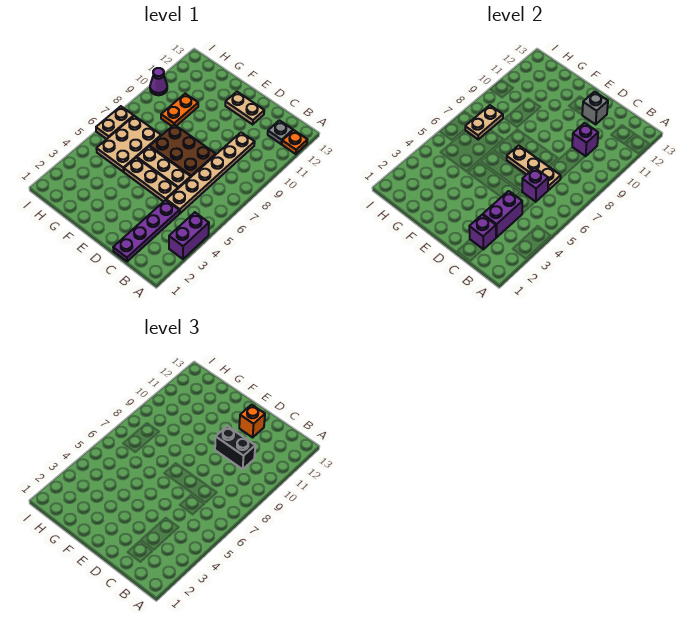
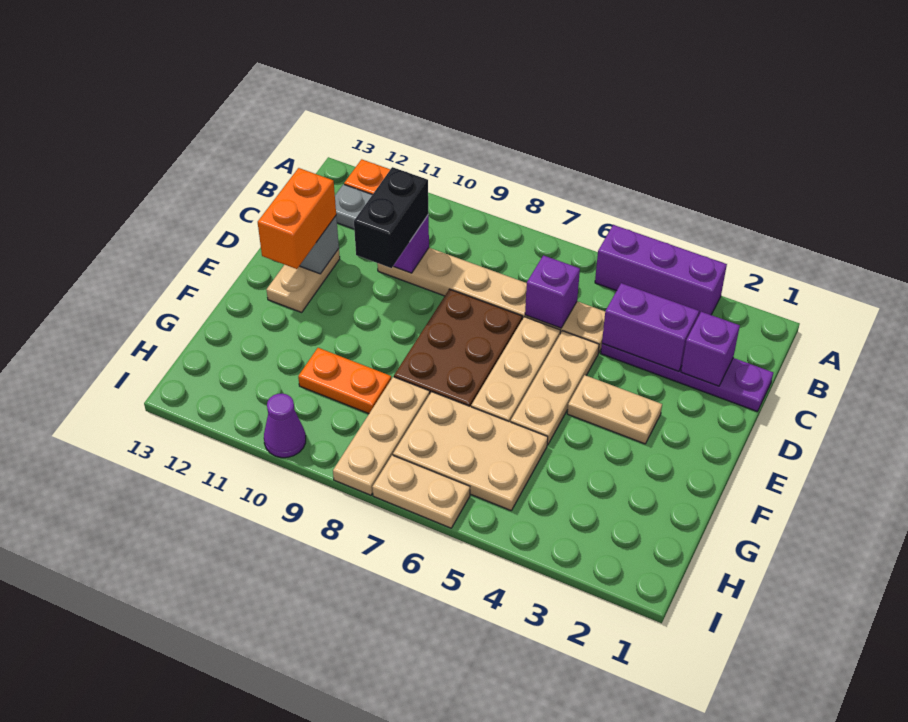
purple 1x2 brick [169,212,209,259] -> purple 1x3 brick [595,225,727,317]
tan 1x3 plate [507,145,561,190] -> tan 1x3 plate moved to [333,377,430,495]
orange 1x1 brick [239,405,265,437] -> orange 1x2 brick [258,168,336,269]
tan 1x2 plate [465,105,503,139] -> tan 1x2 plate moved to [567,375,662,444]

